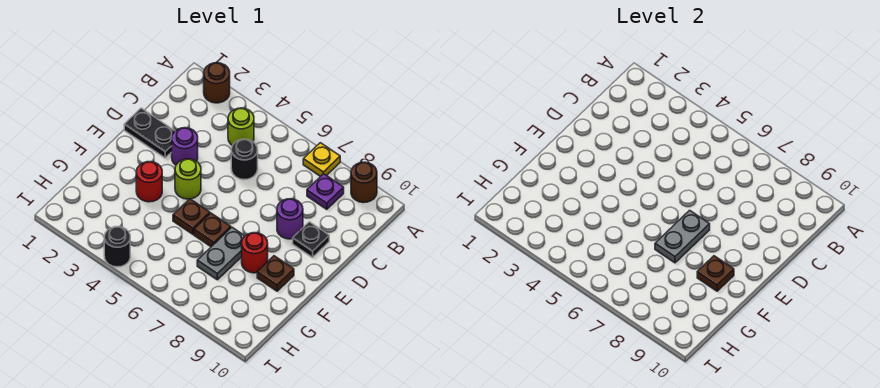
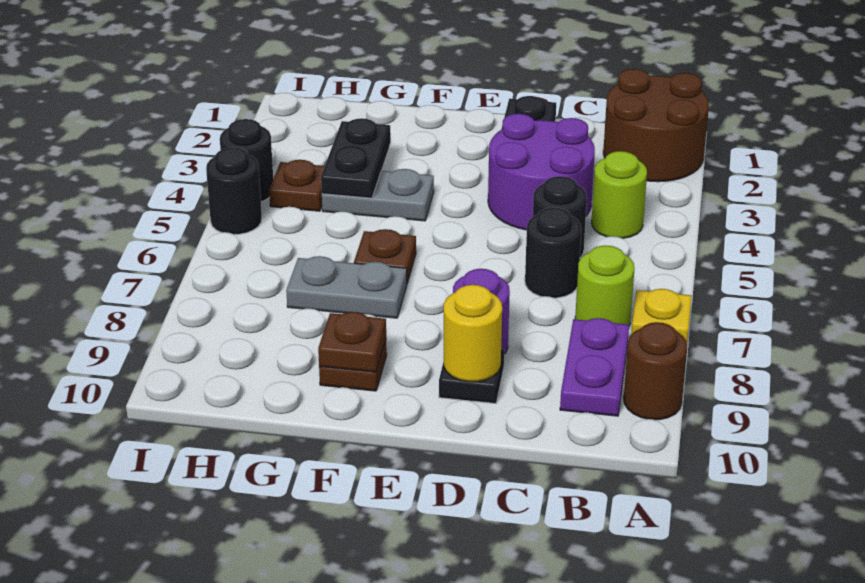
brown 1x1 round brick [204,63,230,103] -> brown 2x2 round brick [603,69,709,182]
purple 1x1 plate [307,174,344,209] -> purple 1x2 plate [560,318,629,416]
none -> black 1x1 round brick [525,207,581,298]
purple 1x1 round brick [172,128,198,165] -> purple 2x2 round brick [488,114,595,230]
none -> yellow 1x1 round brick [444,285,502,382]
lime 1x1 round brick [175,159,201,199] -> lime 1x1 round brick moved to [575,245,635,326]
grey 1x2 plate [655,210,710,263] -> grey 1x2 plate moved to [322,169,434,221]
red 1x1 round brick [136,162,162,202] -> none
brown 1x1 plate [173,199,210,234] -> brown 1x1 plate moved to [269,160,325,211]
red 1x1 round brick [242,233,268,273] -> none
none -> black 1x2 plate [321,118,391,198]
none -> black 1x1 round brick [206,148,262,234]

